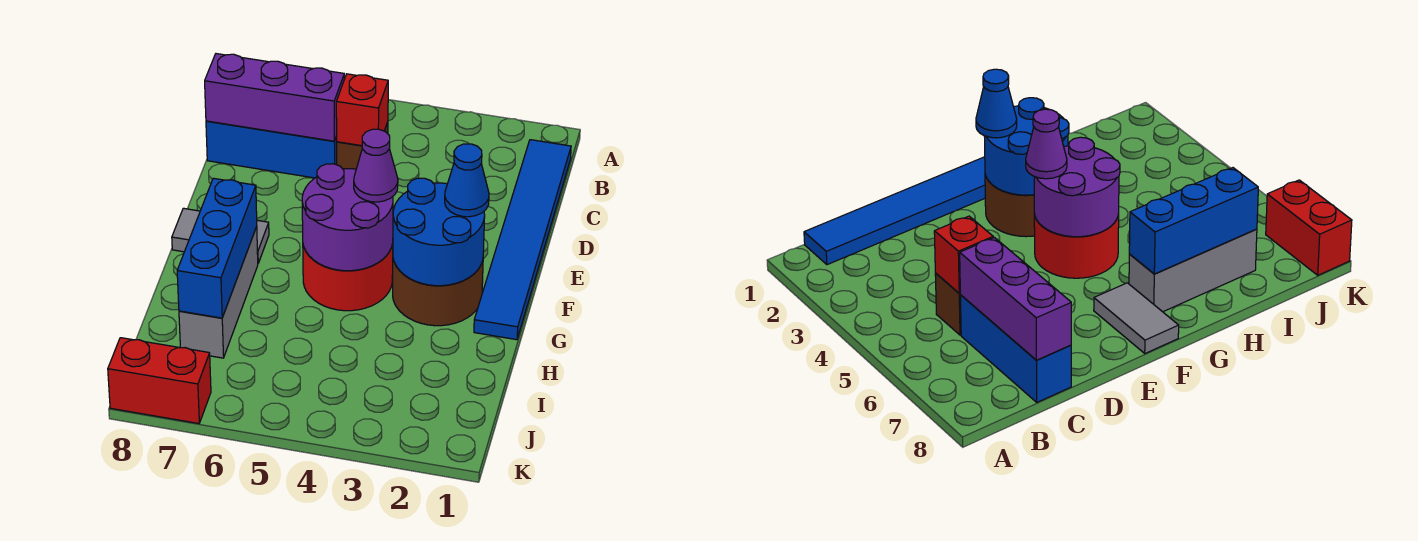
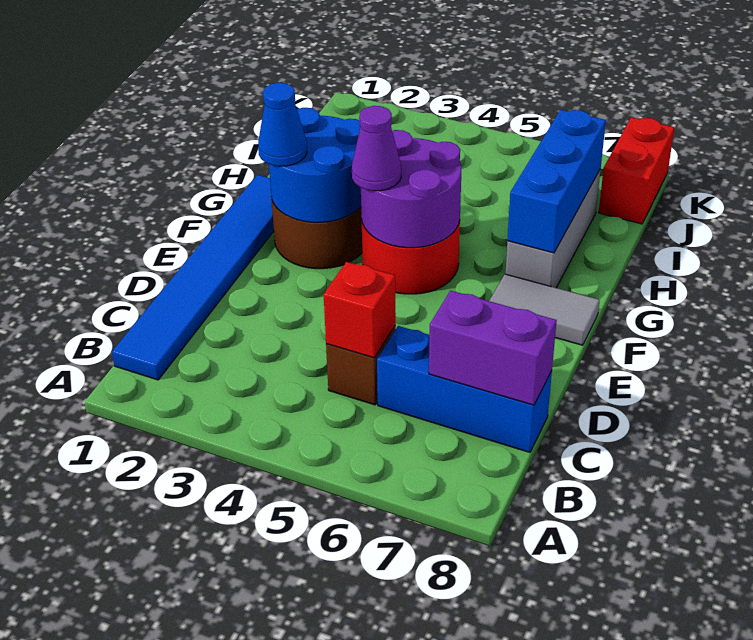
purple 1x3 brick [205,54,344,141] -> purple 1x2 brick [429,291,557,405]
red 1x2 brick [108,338,211,423] -> red 1x2 brick turned to [599,117,674,224]

